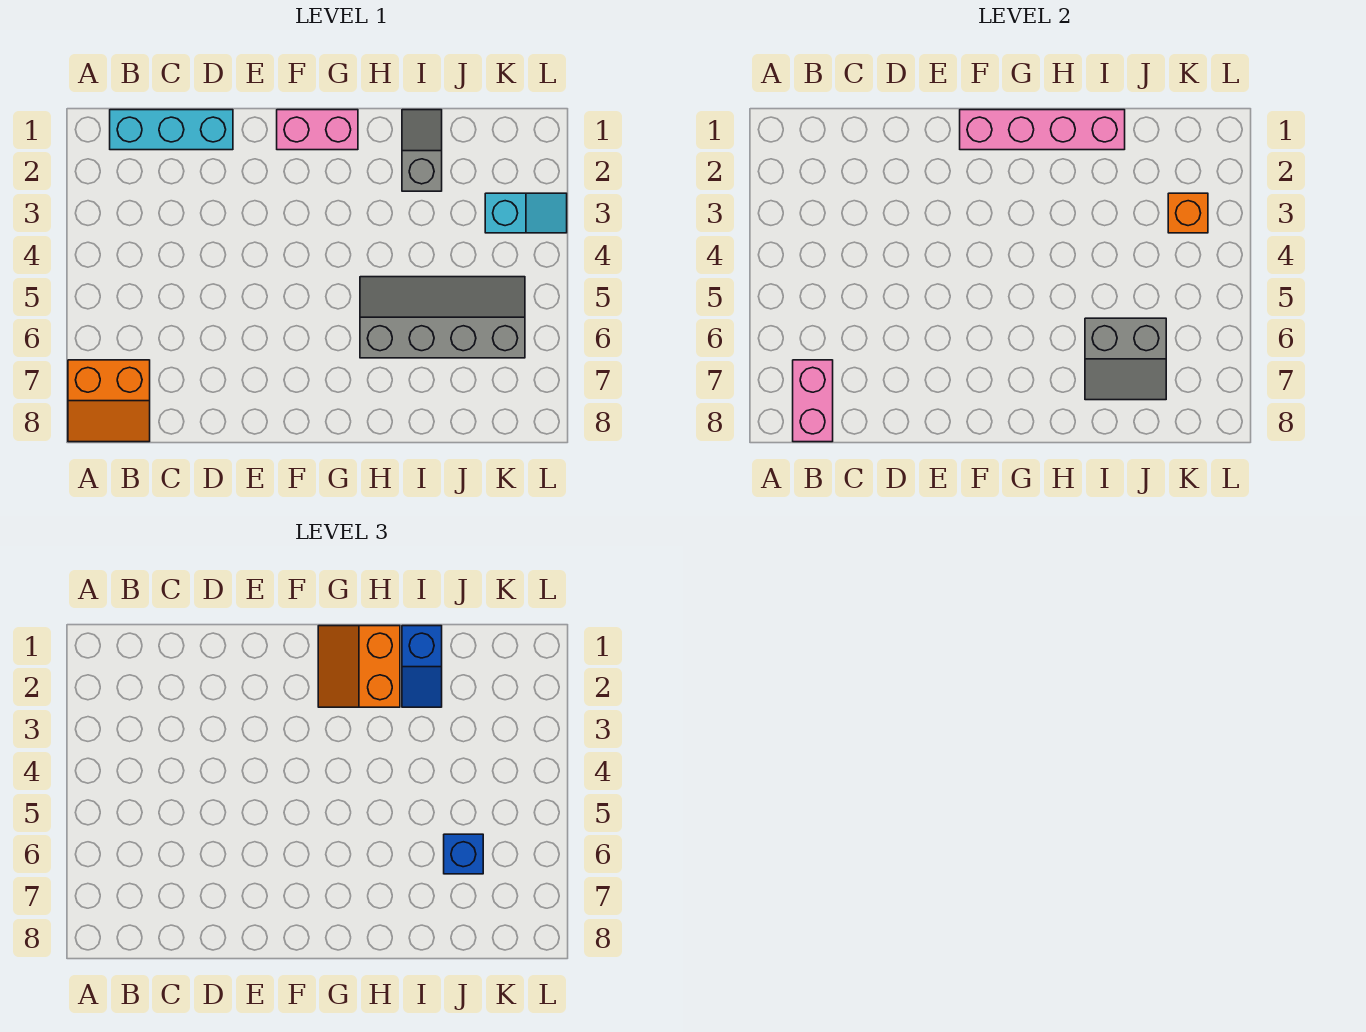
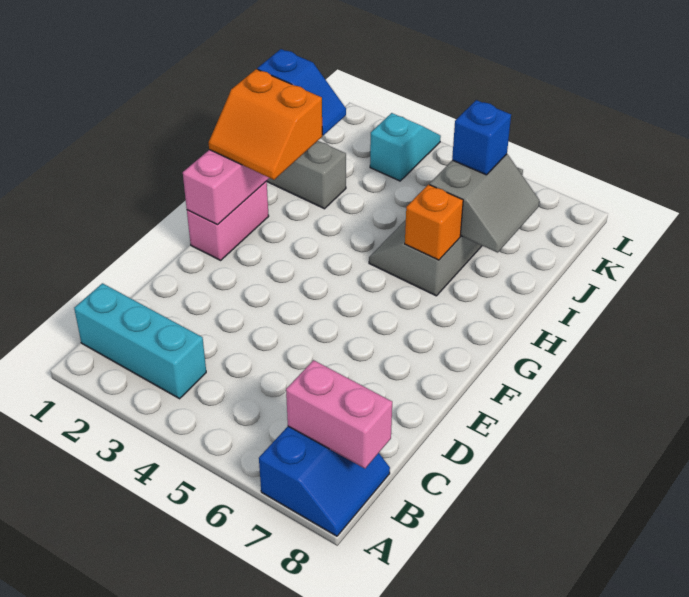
orange 2x2 slope [68,360,150,442] -> blue 2x2 slope [259,426,390,536]
cyan 1x3 brick [110,110,233,150] -> cyan 1x3 brick turned to [74,283,206,399]
orange 1x1 brick [1168,193,1208,233] -> orange 1x1 brick moved to [405,184,463,260]

